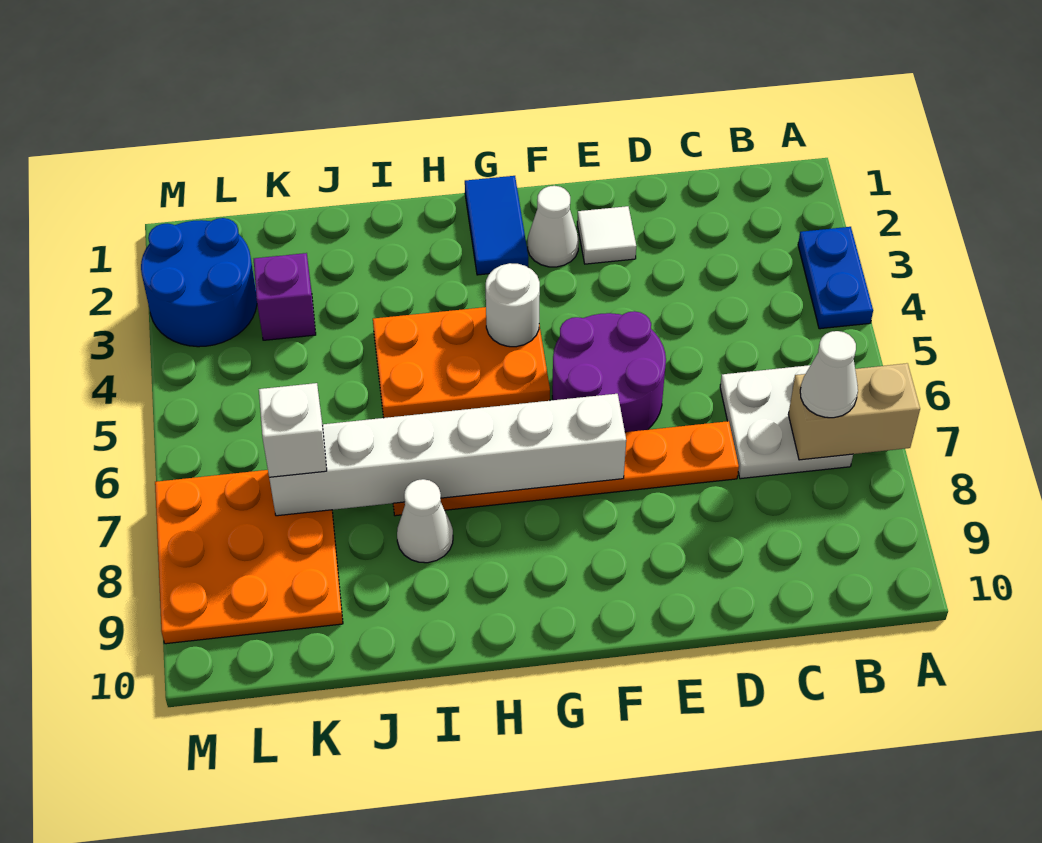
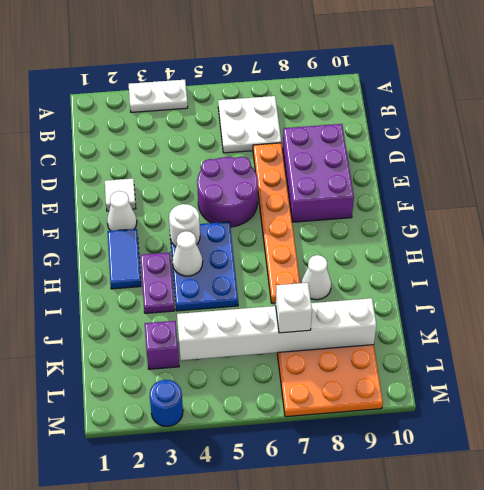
blue 1x2 plate [798,227,873,329] -> white 1x2 plate [129,80,188,112]
tan 1x2 brick [788,363,920,460] -> none
white 1x1 cone [800,331,858,418] -> white 1x1 cone moved to [172,231,203,276]
none -> purple 2x3 brick [283,124,354,222]
white 1x6 brick [269,394,626,516] -> white 1x6 brick turned to [177,298,376,360]
blue 1x2 tile [465,176,528,275] -> blue 1x2 tile turned to [107,229,141,289]
orange 2x3 plate [373,307,550,418] -> blue 2x3 plate [171,222,238,311]
none -> purple 1x2 plate [140,252,175,313]
blue 2x2 round brick [141,218,257,347] -> blue 1x1 round brick [150,380,183,426]

